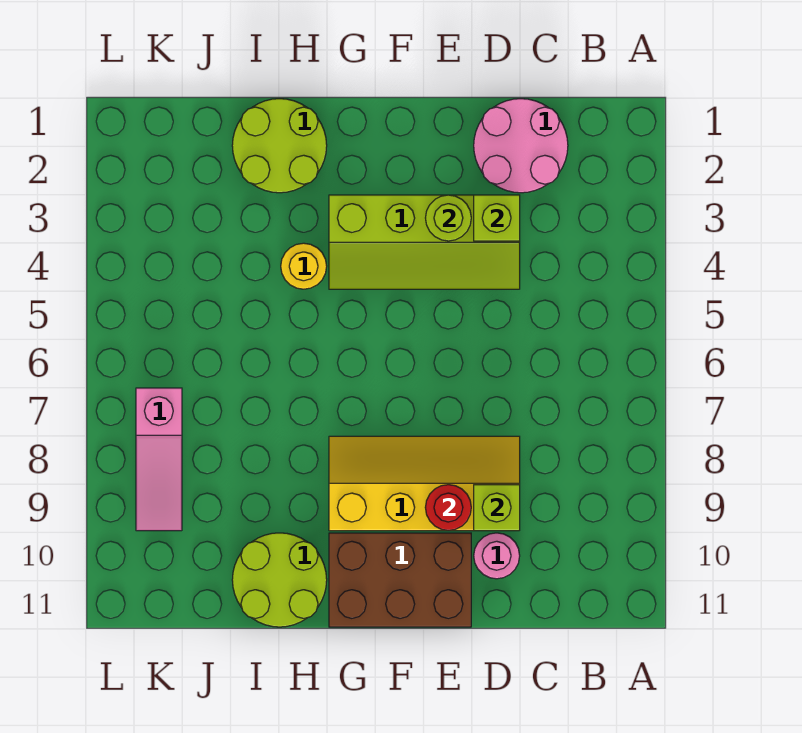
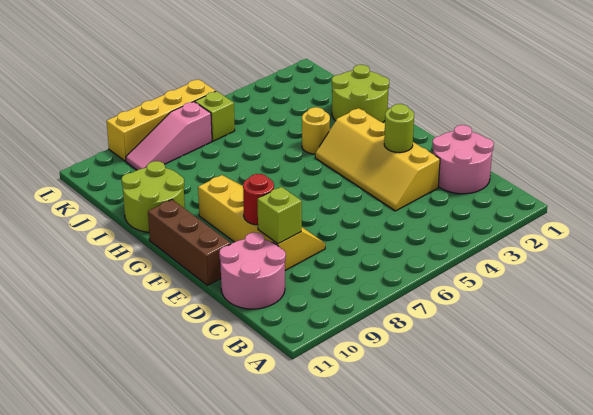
lime 2x4 slope [329,195,520,289] -> yellow 2x4 slope [315,108,440,211]
lime 1x1 brick [474,195,520,241] -> lime 1x1 brick moved to [195,91,235,141]
pink 1x1 round brick [474,533,520,579] -> pink 2x2 round brick [219,232,286,309]
brown 2x3 brick [329,533,471,627] -> brown 1x3 brick [148,200,231,285]
none -> yellow 1x4 brick [107,79,216,161]

